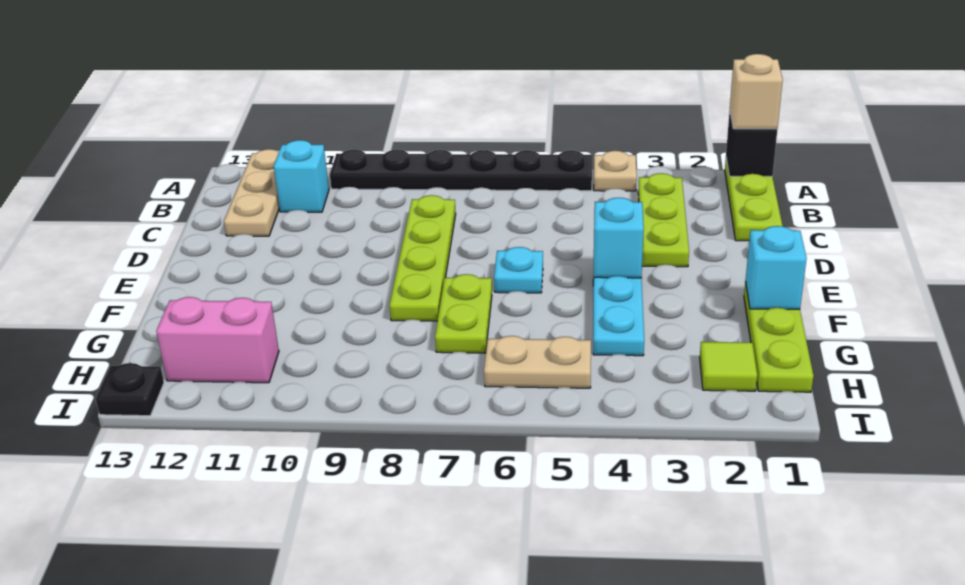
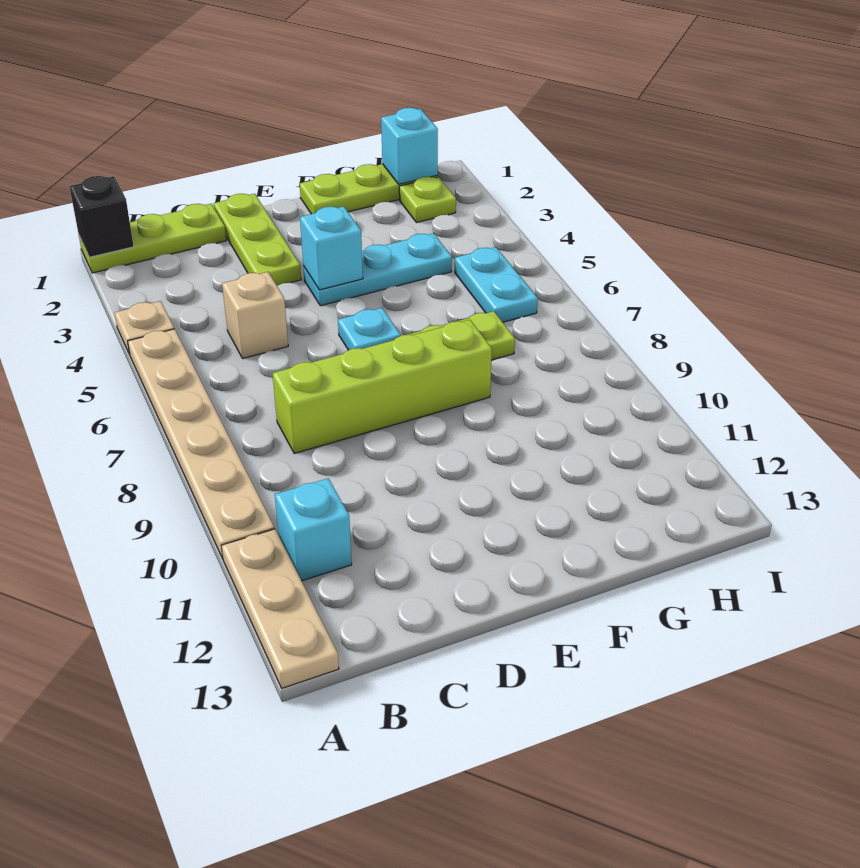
tan 1x1 brick [730,54,783,129] -> tan 1x1 brick moved to [222,272,288,358]
black 1x6 plate [330,150,592,191] -> tan 1x6 plate [128,329,275,559]
tan 1x3 plate [224,149,280,236] -> tan 1x3 plate turned to [221,529,339,688]
lime 1x3 plate [638,173,689,267] -> lime 1x3 plate turned to [214,194,301,286]
lime 1x4 plate [390,195,456,321] -> lime 1x4 brick [273,320,492,453]
cyan 1x1 brick [745,226,807,309] -> cyan 1x1 brick moved to [381,108,438,184]
lime 1x1 tile [700,342,757,391] -> lime 1x1 plate [399,177,456,223]
tan 1x2 plate [484,336,591,388] -> cyan 1x2 plate [455,247,538,322]
pink 1x2 brick [156,297,279,383] -> none
black 1x1 plate [95,363,164,416] -> none

